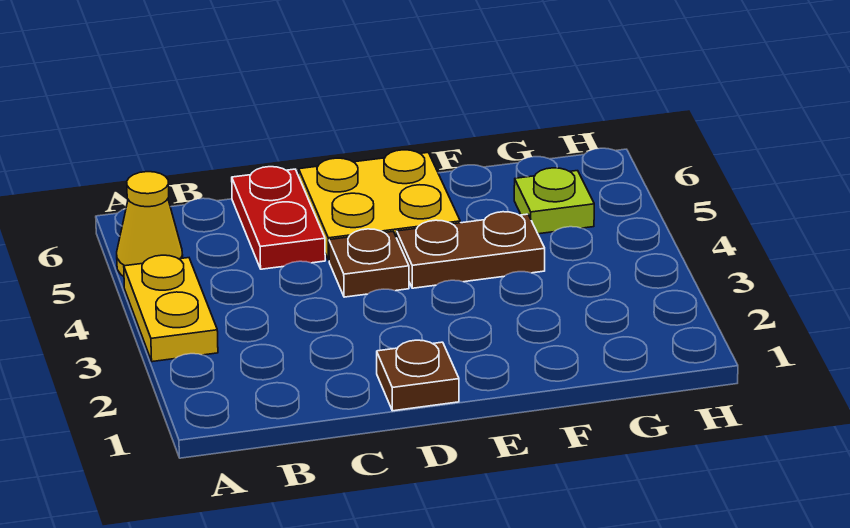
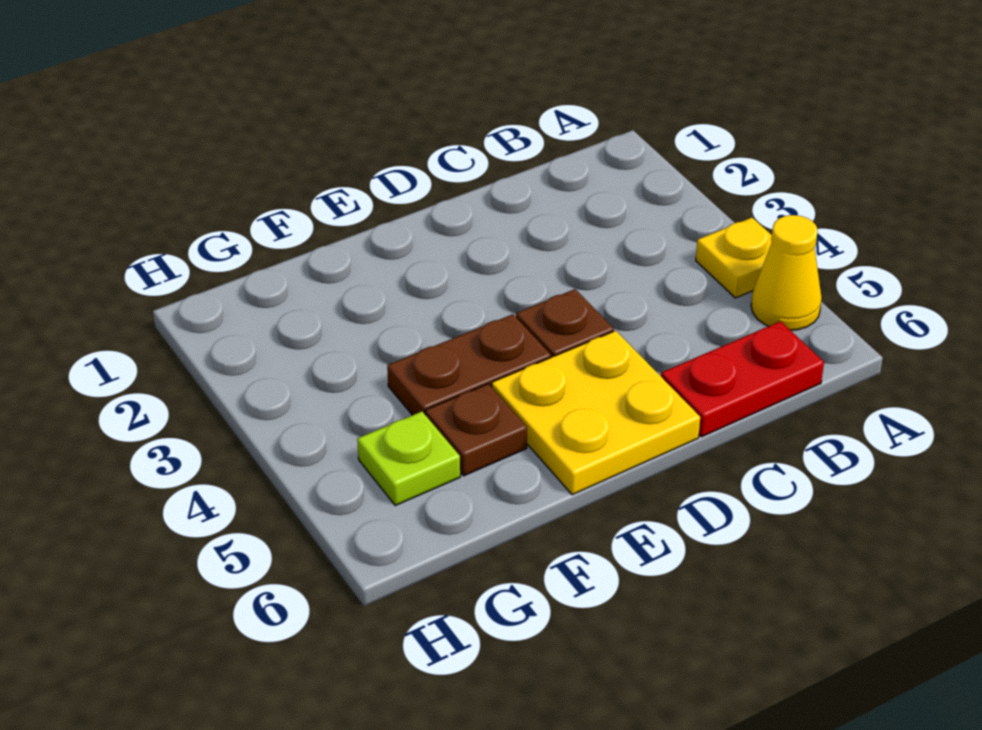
yellow 1x2 plate [124,255,218,362] -> yellow 1x1 plate [696,218,772,298]
red 1x2 plate [232,167,325,269] -> red 1x2 plate turned to [661,321,824,437]
brown 1x1 plate [377,340,459,411] -> brown 1x1 plate moved to [425,384,527,476]

